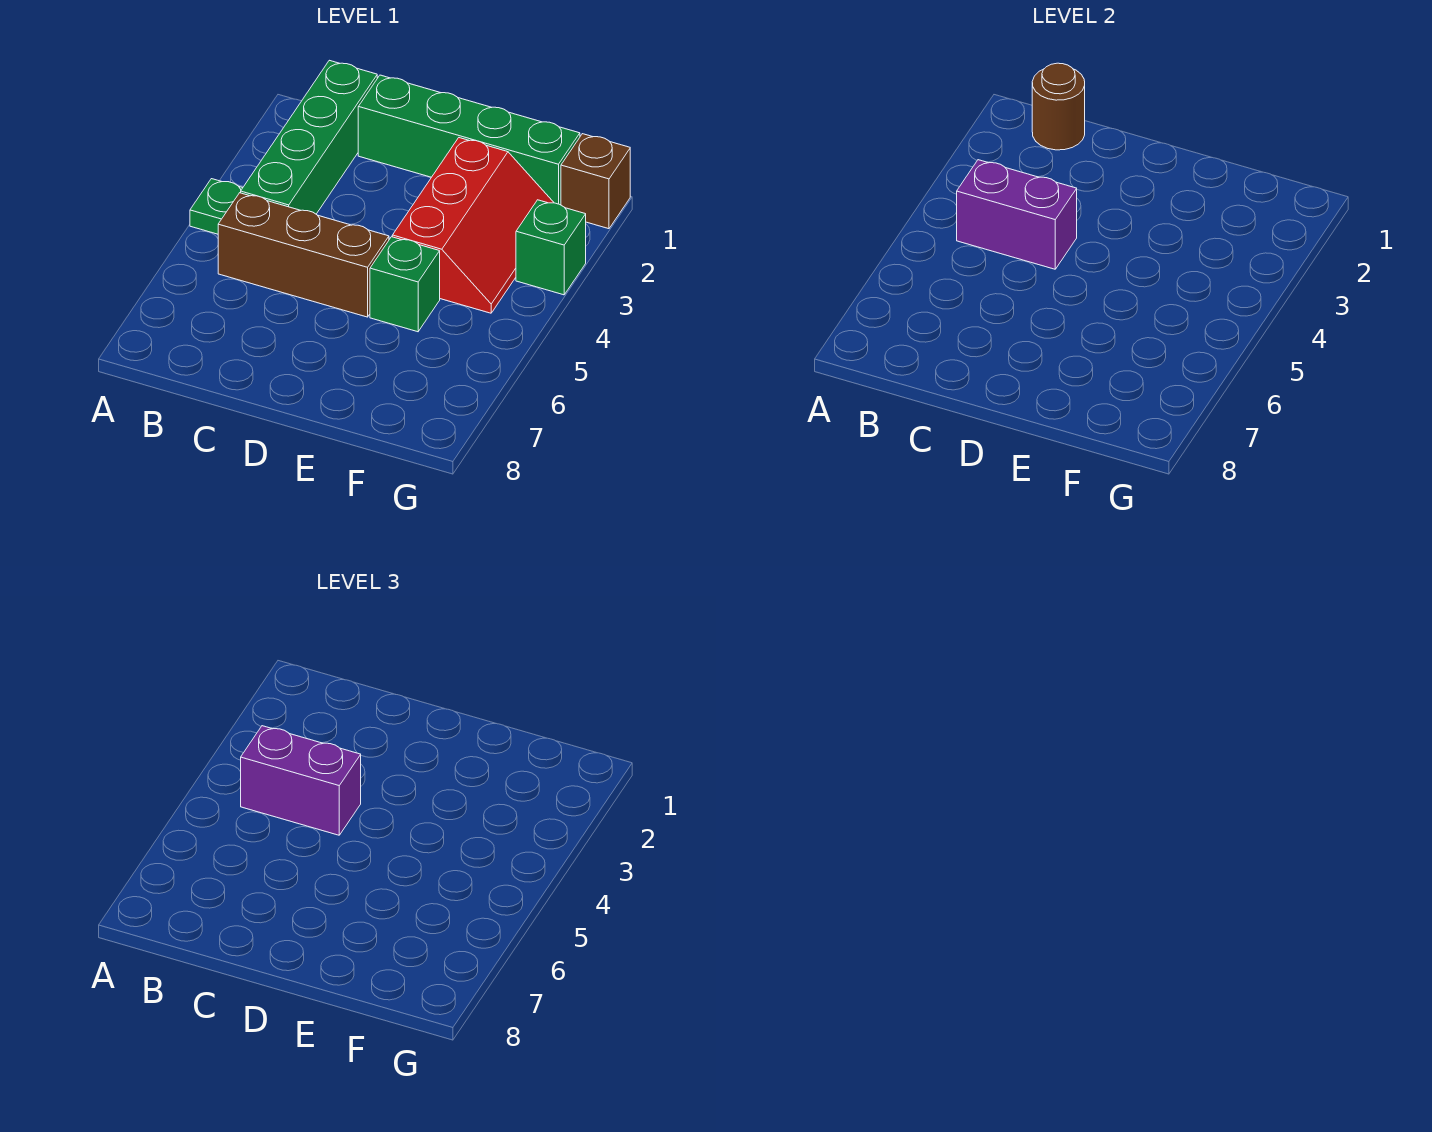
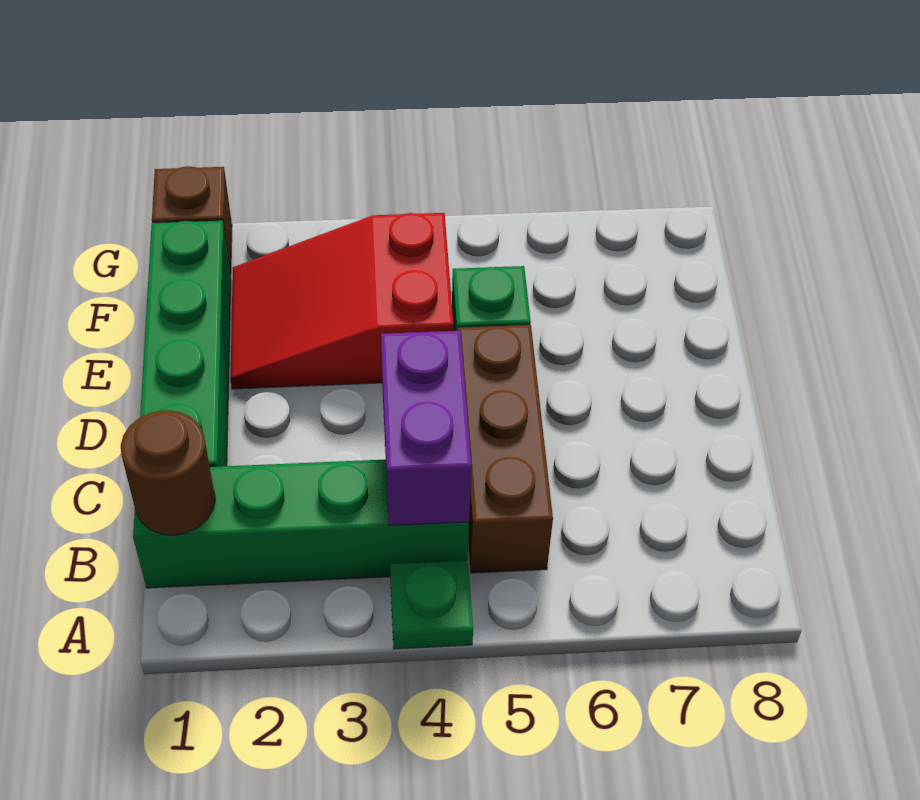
purple 1x2 brick [241,726,361,835] -> none
red 2x3 slope [392,138,554,313] -> red 2x3 slope turned to [230,213,453,389]
green 1x1 brick [516,200,586,295] -> none

